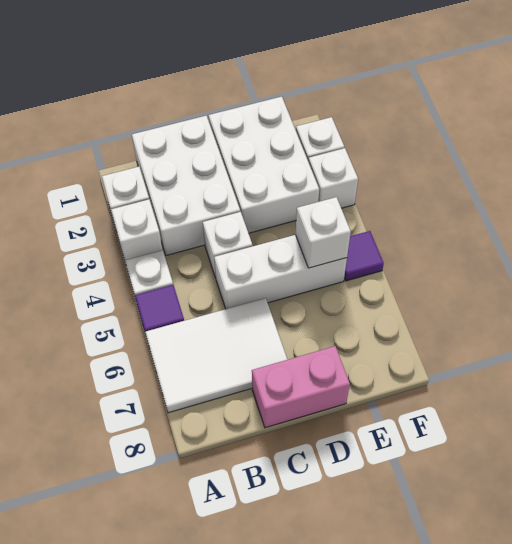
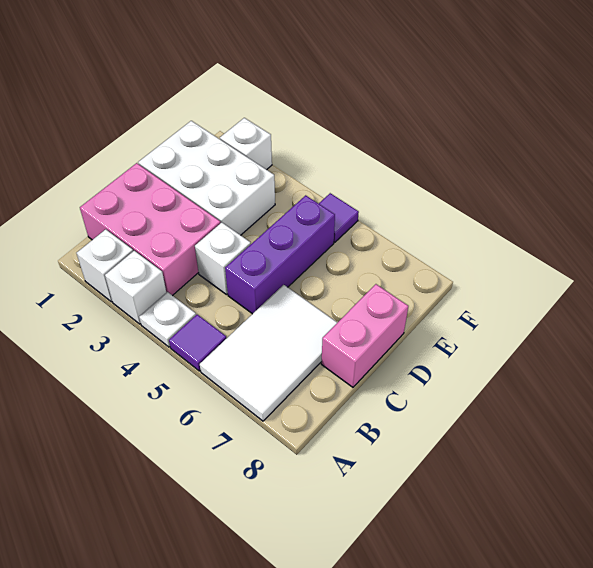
white 2x3 brick [132,116,240,255] -> pink 2x3 brick [80,163,221,296]
white 1x3 brick [214,235,347,309] -> purple 1x3 brick [225,195,335,314]
white 1x1 brick [296,197,351,268] -> none
white 1x1 brick [308,148,358,208] -> none

